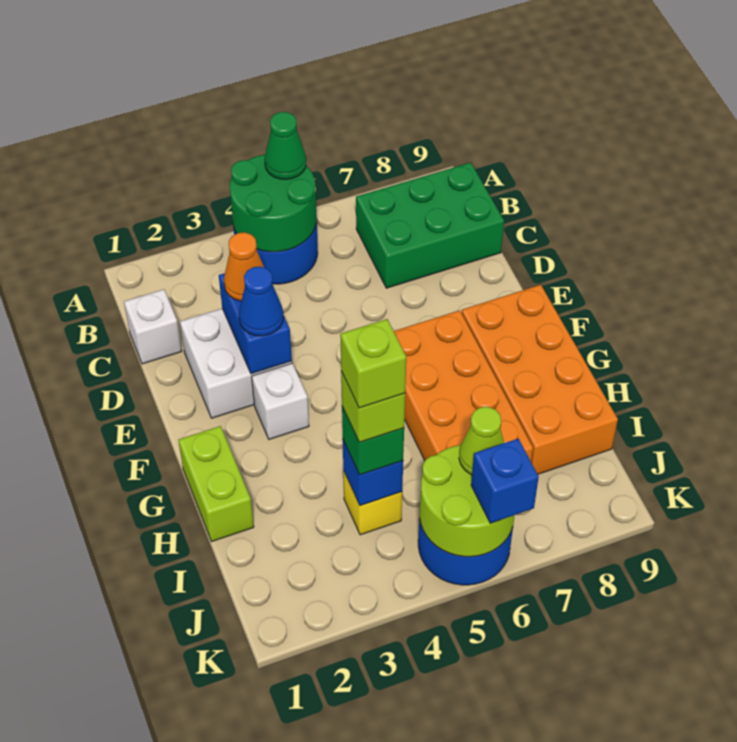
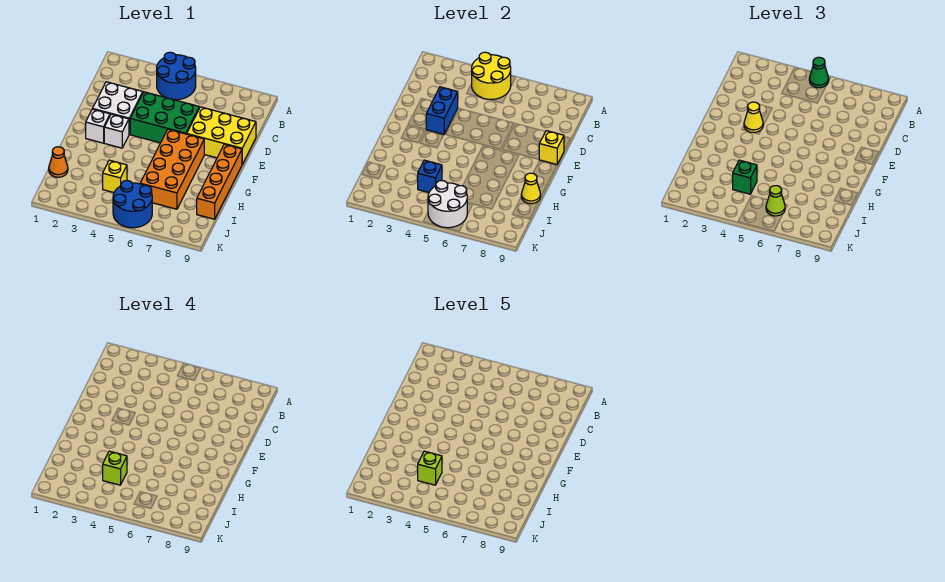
green 2x2 round brick [230,154,317,252] -> yellow 2x2 round brick [472,52,511,99]
green 2x3 brick [356,163,504,288] -> green 2x3 brick moved to [130,92,199,143]
white 1x1 brick [124,289,182,364] -> white 1x1 brick moved to [86,109,110,143]
orange 1x1 cone [224,232,264,301] -> orange 1x1 cone moved to [49,147,68,177]
none -> yellow 2x3 brick [187,107,256,164]
blue 1x1 cone [239,267,283,336] -> yellow 1x1 cone [744,102,763,132]
none -> yellow 1x1 brick [539,131,564,164]
orange 2x4 brick [462,285,618,474] -> orange 1x4 brick [197,144,242,219]
lime 1x2 brick [179,426,254,541] -> none
none -> yellow 1x1 cone [521,173,541,204]
lime 2x2 round brick [420,445,515,557] -> white 2x2 round brick [428,181,467,228]
blue 1x1 brick [471,439,539,523] -> none

